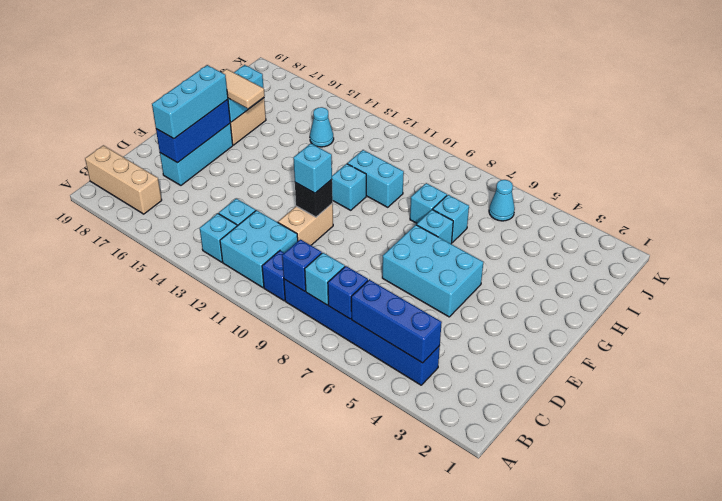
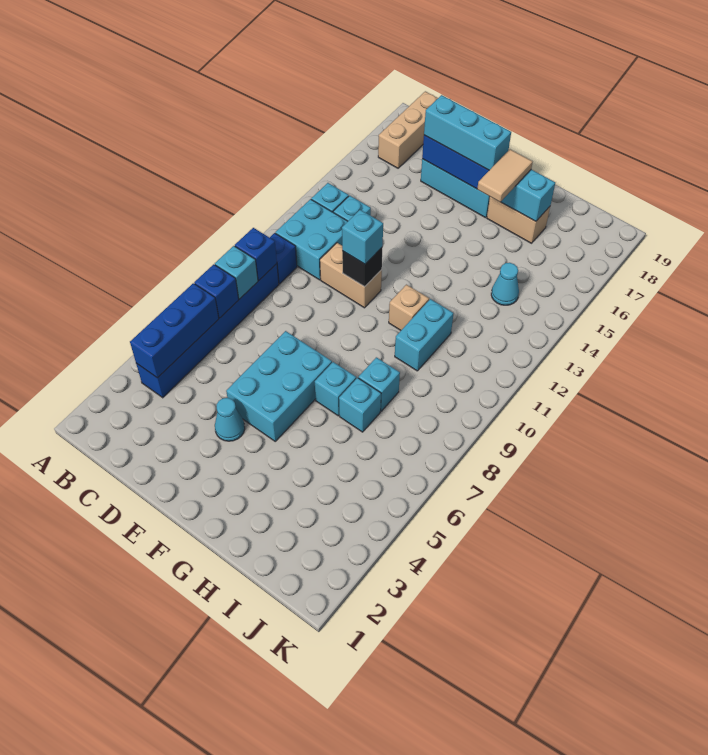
cyan 1x1 brick [332,164,366,210] -> tan 1x1 brick [389,285,429,330]
cyan 1x1 cone [489,180,515,221] -> cyan 1x1 cone moved to [215,398,245,441]

